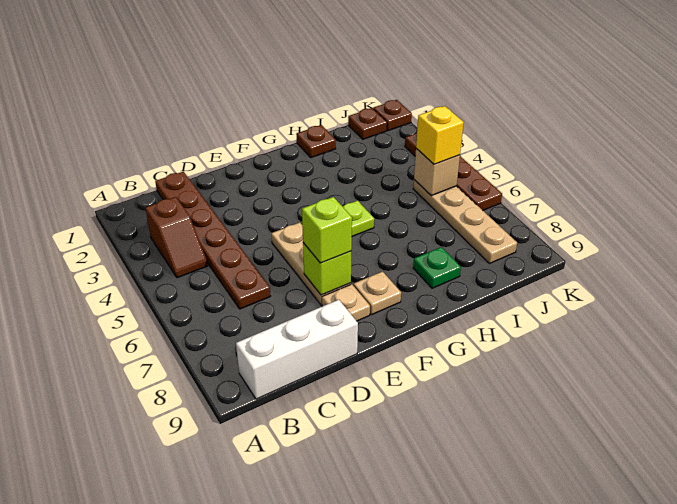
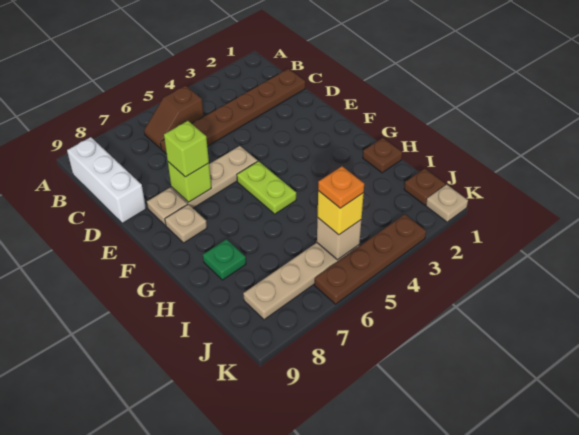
brown 1x2 slope [145,197,208,278] -> brown 1x2 slope moved to [144,86,204,149]
none -> orange 1x1 plate [318,166,364,208]
brown 1x1 plate [373,100,412,131] -> tan 1x1 plate [426,185,468,222]

